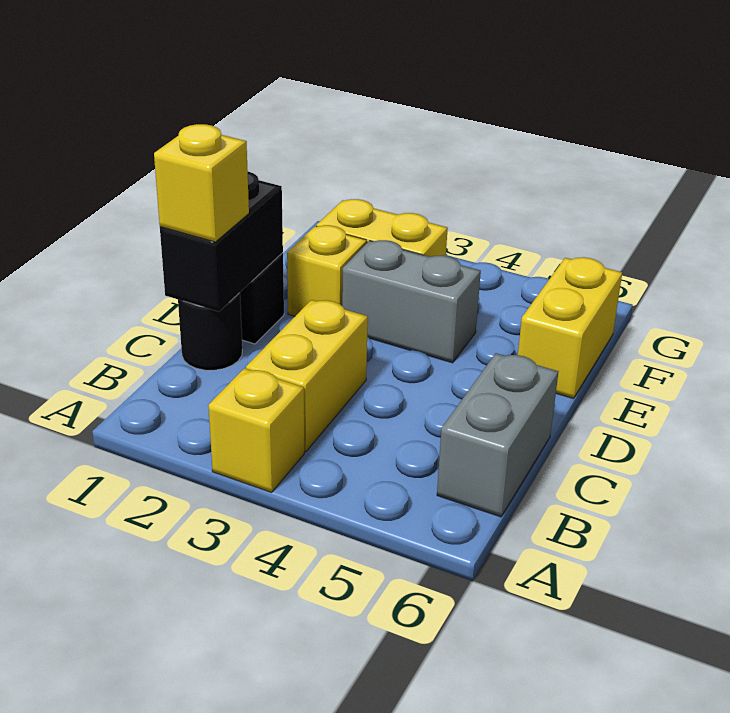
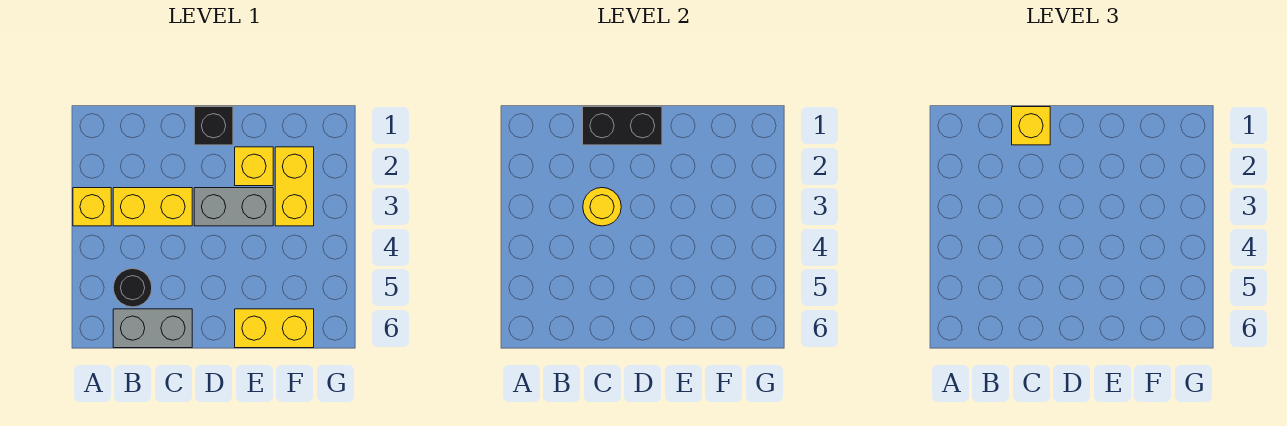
black 1x1 round brick [178,293,242,370] -> black 1x1 round brick moved to [113,269,152,307]
none -> yellow 1x1 round brick [583,188,621,226]
grey 1x2 brick [342,240,481,363] -> grey 1x2 brick turned to [194,188,273,226]

